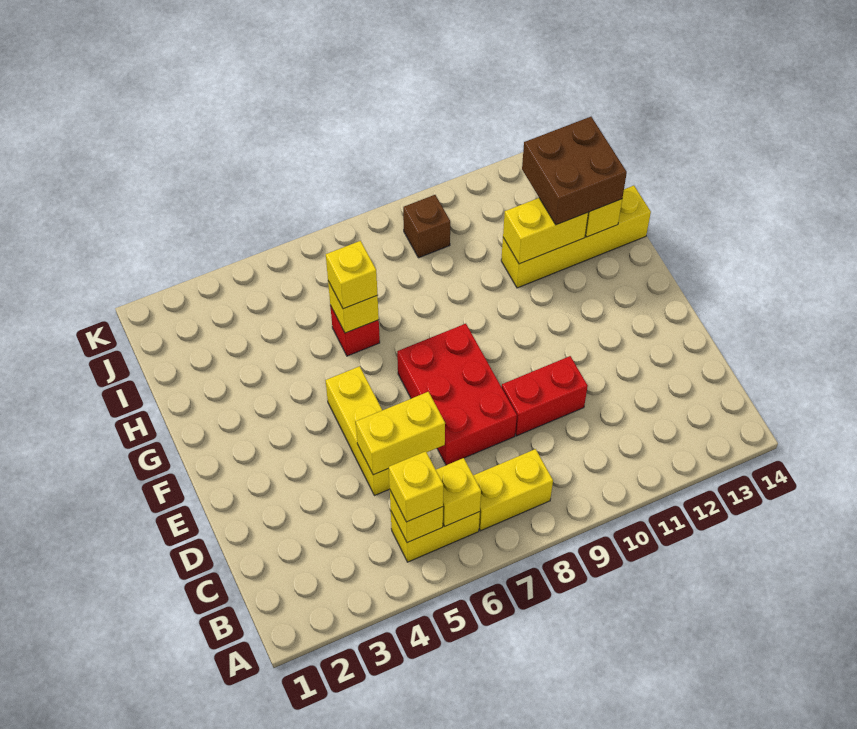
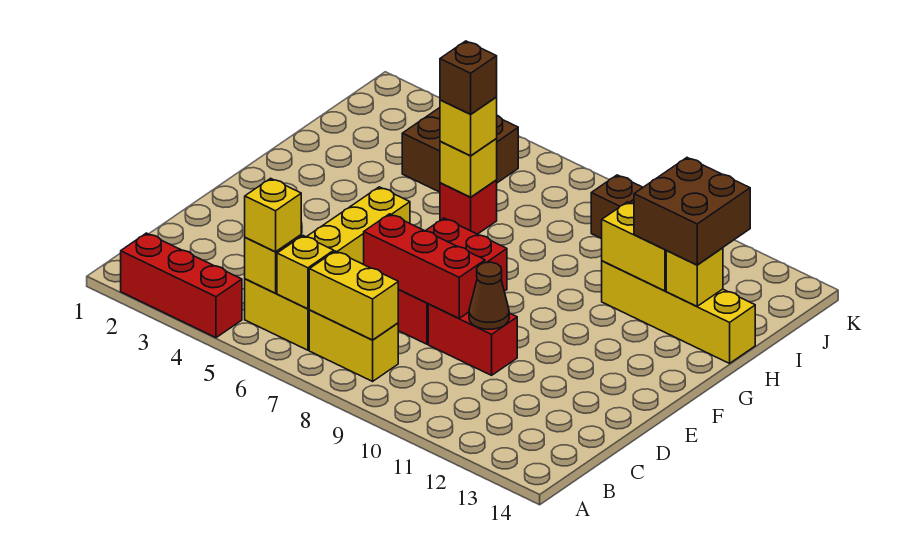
none -> red 1x3 brick [121,233,242,338]
yellow 1x2 brick [356,392,445,475] -> yellow 1x2 brick moved to [309,251,398,340]
none -> red 1x3 brick [364,214,485,318]
none -> brown 1x1 cone [469,262,509,329]
none -> brown 1x1 brick [440,41,497,114]
none -> brown 2x2 brick [402,108,518,192]

